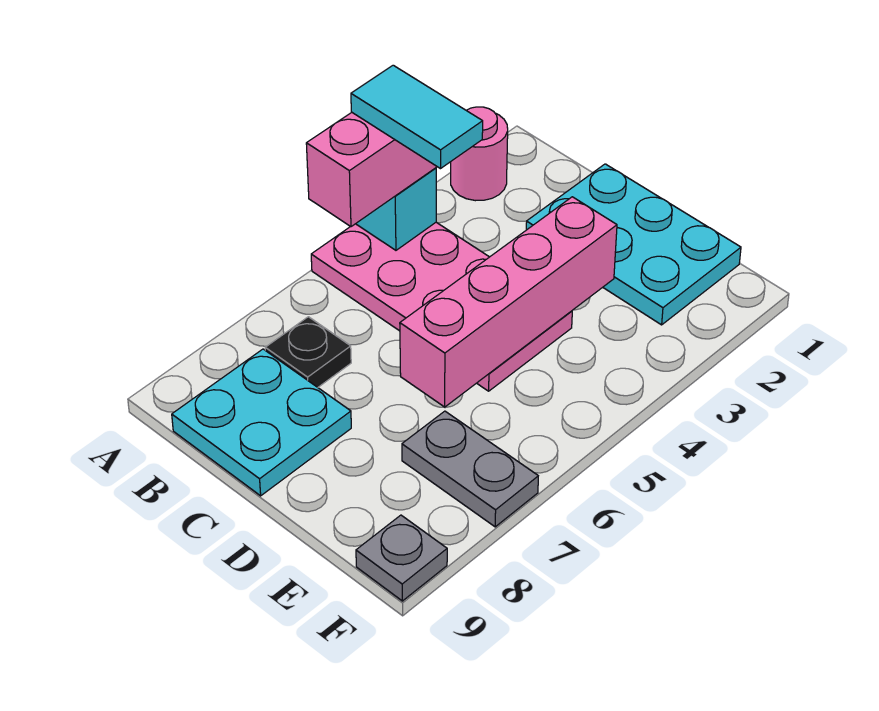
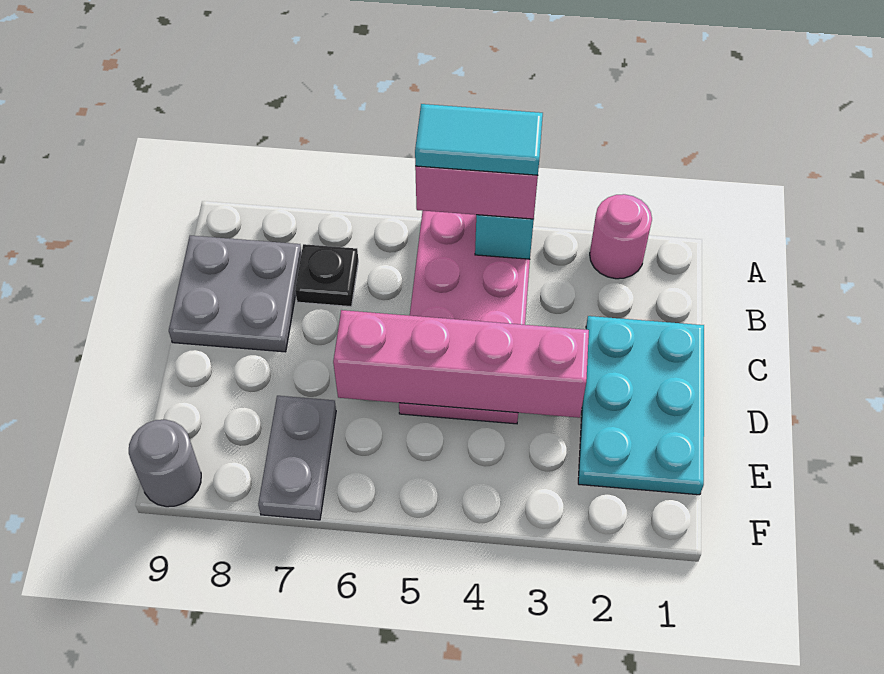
cyan 1x2 tile [351,65,483,169] -> cyan 1x2 tile turned to [415,104,543,175]
cyan 2x2 plate [172,349,351,496] -> grey 2x2 plate [169,236,302,352]
grey 1x1 plate [356,515,447,601] -> grey 1x1 round brick [129,420,201,507]

